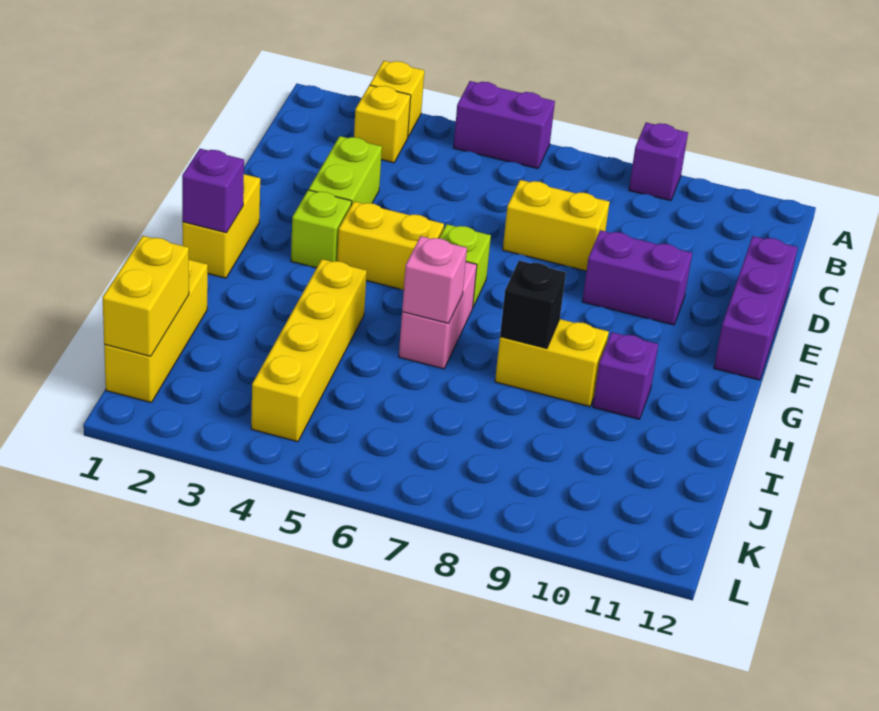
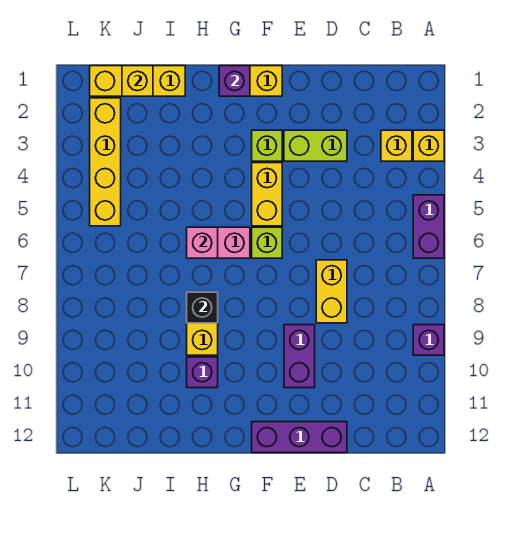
yellow 1x4 brick [251,259,367,442] -> yellow 1x4 brick turned to [90,98,121,226]
yellow 1x2 brick [103,236,189,356] -> yellow 1x1 brick [122,66,153,96]

